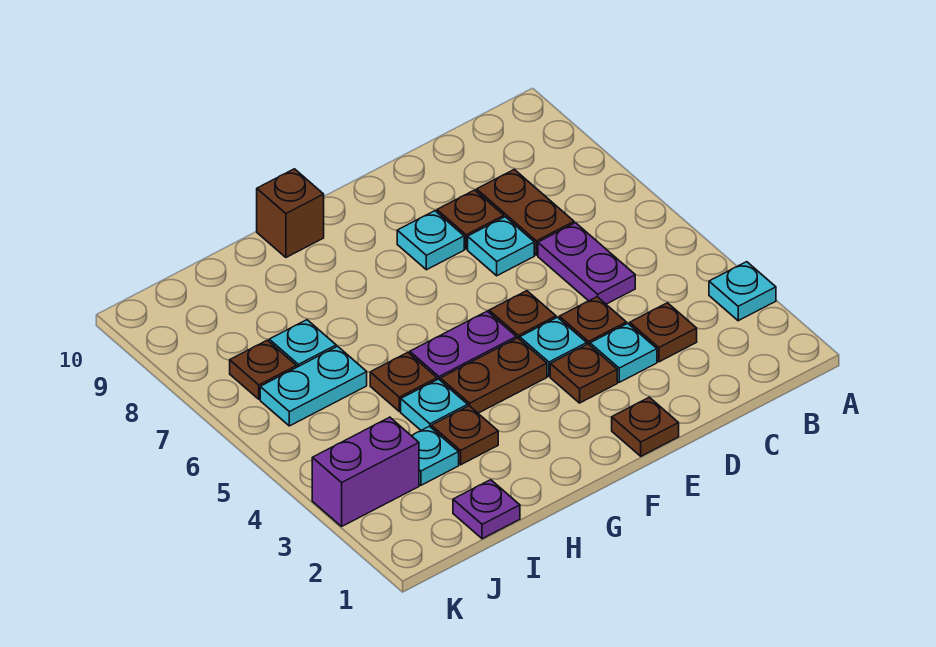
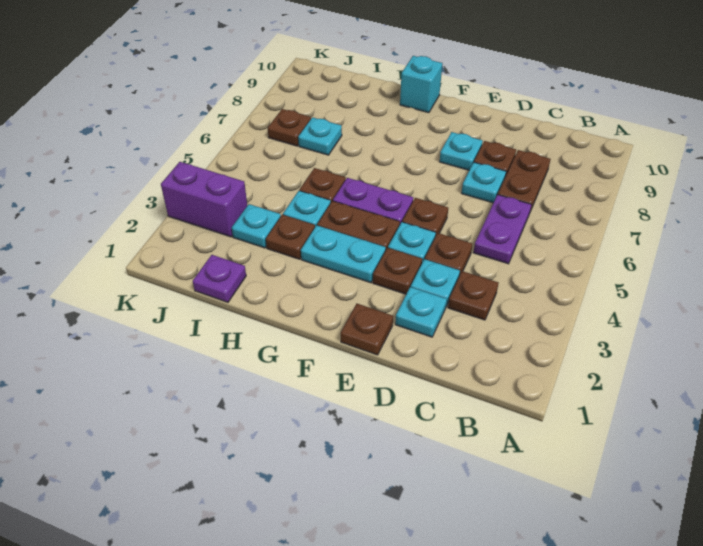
cyan 1x1 plate [709,262,776,321] -> cyan 1x1 plate moved to [395,287,447,337]
brown 1x1 brick [257,169,324,257] -> cyan 1x1 brick [400,56,442,113]
cyan 1x2 plate [260,346,367,426] -> cyan 1x2 plate moved to [301,225,386,283]

